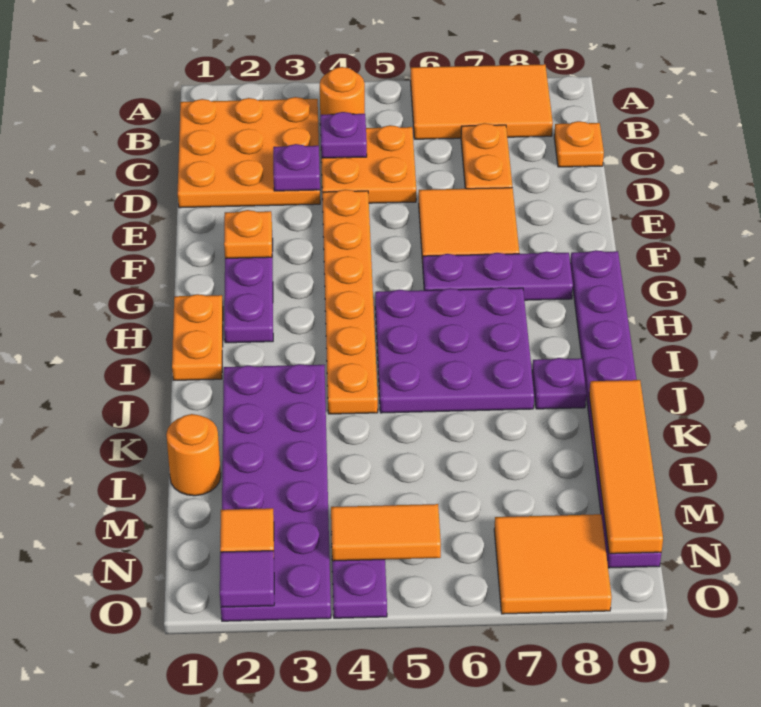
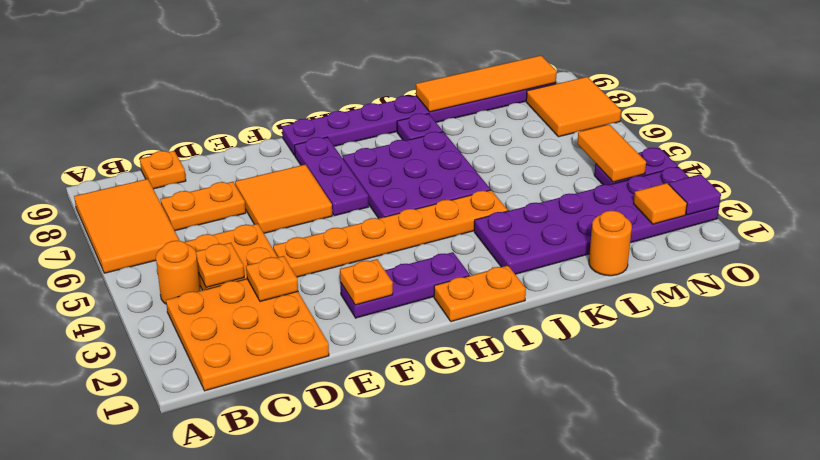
purple 1x1 plate [320,112,367,158] -> orange 1x1 plate [196,243,244,288]
purple 1x1 plate [273,144,320,191] -> orange 1x1 plate [246,256,298,302]

